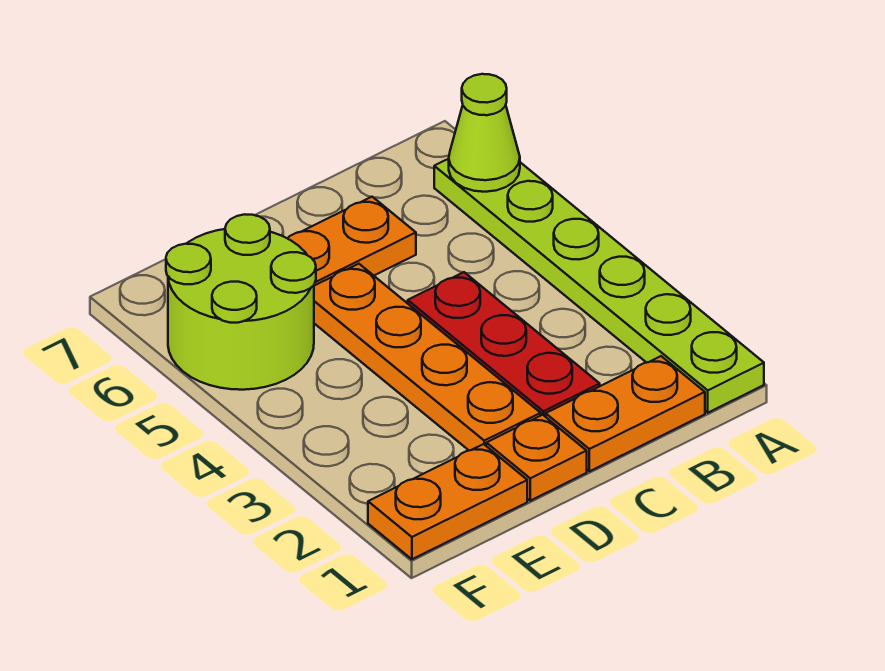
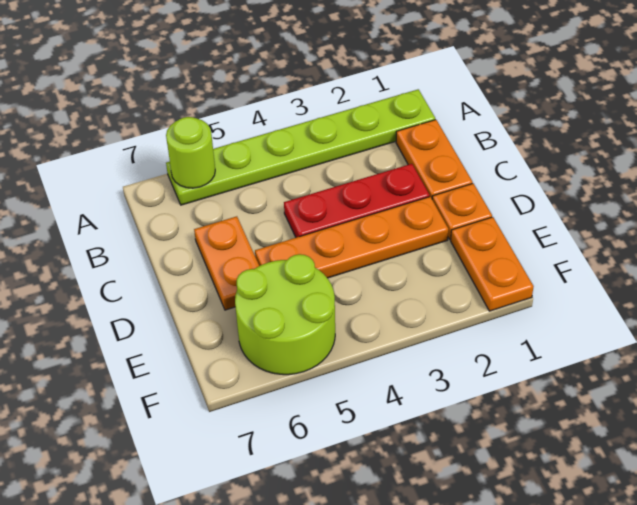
lime 1x1 cone [449,74,520,192] -> lime 1x1 round brick [166,117,215,188]

